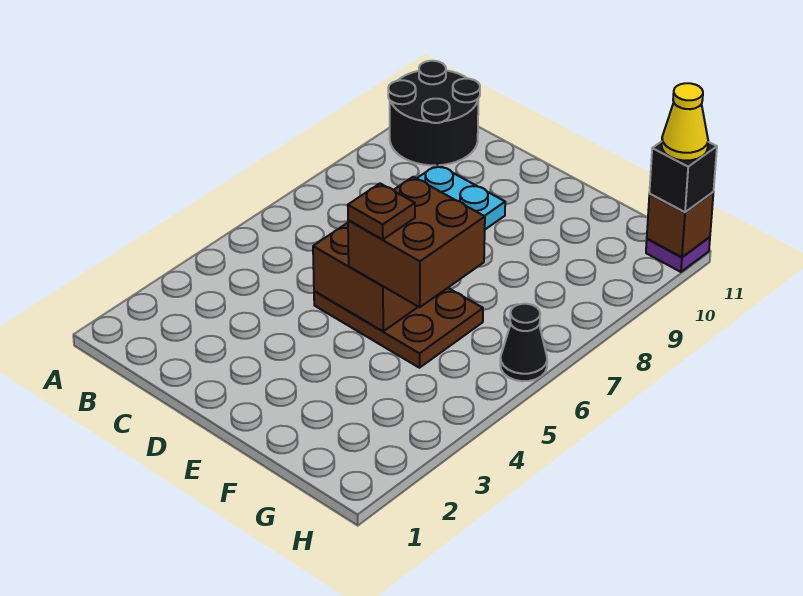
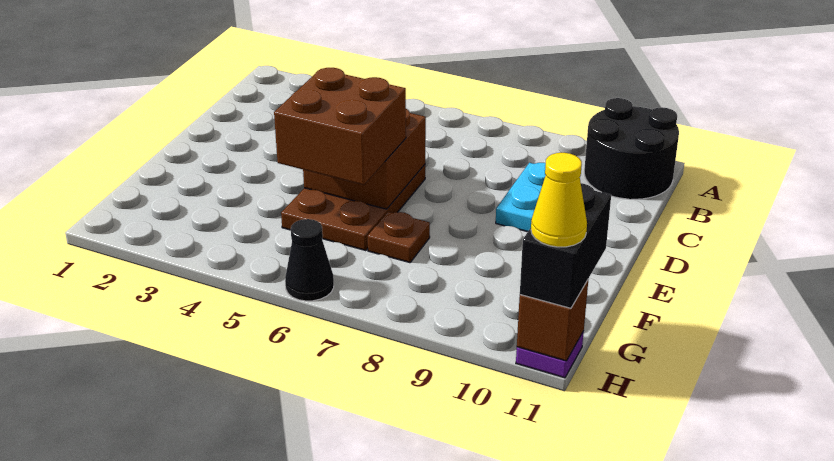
brown 1x1 plate [348,184,415,240] -> brown 1x1 plate moved to [368,212,430,263]
black 1x1 brick [649,142,717,212] -> black 1x2 brick [520,183,611,308]

